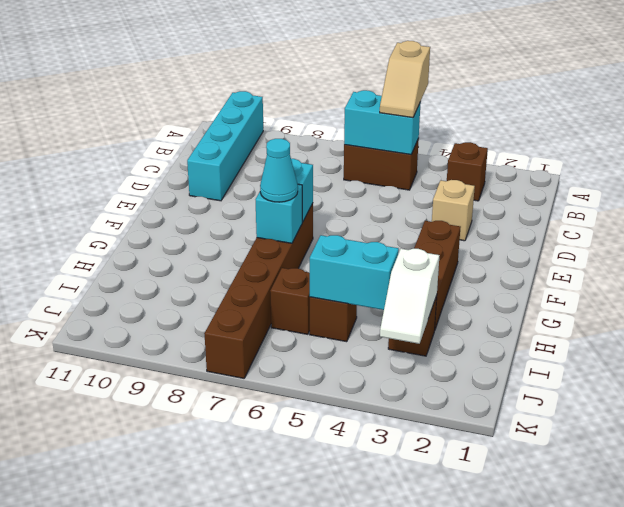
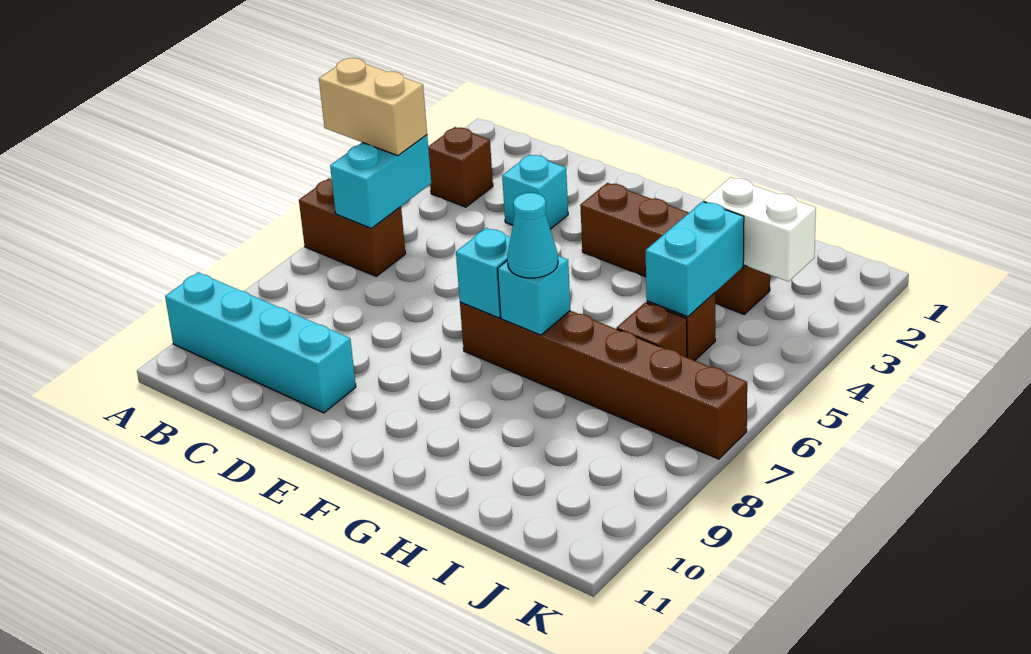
tan 1x2 slope [380,41,430,118] -> tan 1x2 brick [319,58,427,156]
brown 1x2 brick [344,139,419,190] -> brown 1x2 brick turned to [299,178,406,276]
tan 1x1 brick [432,180,475,241] -> cyan 1x1 brick [502,154,568,229]
white 1x2 slope [380,249,440,344] -> white 1x2 brick [704,178,816,282]

